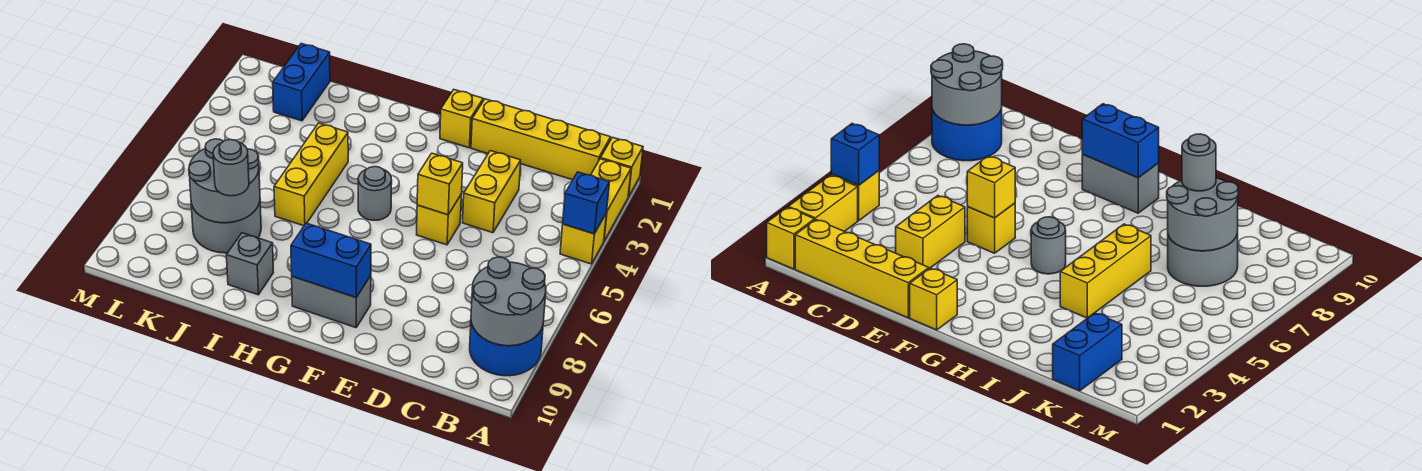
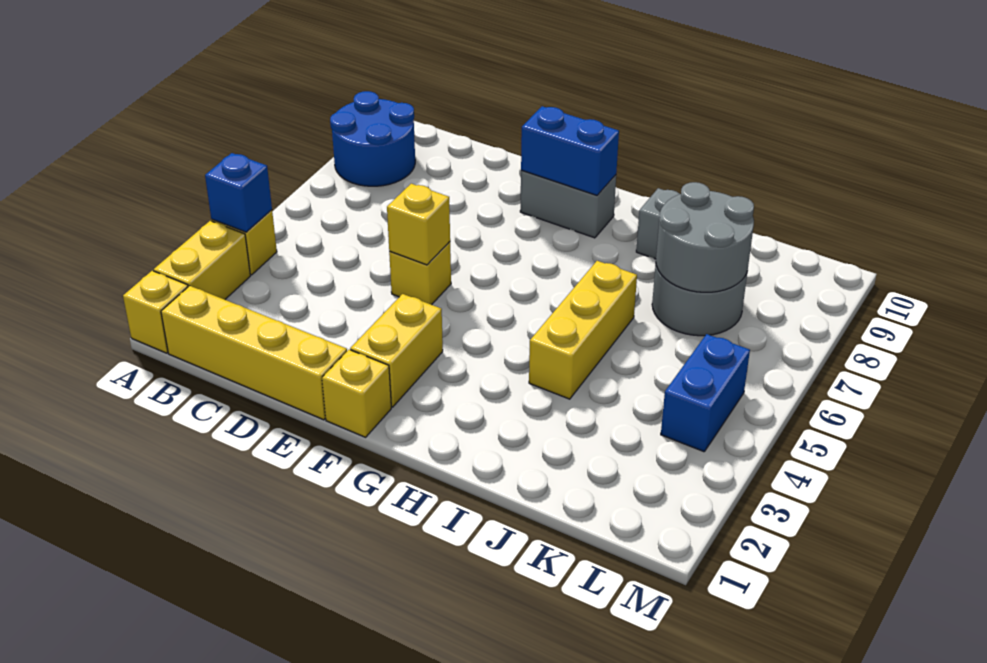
grey 2x2 round brick [471,257,546,346] -> none
yellow 1x2 brick [463,151,521,233] -> yellow 1x2 brick moved to [350,294,443,407]
grey 1x1 round brick [358,167,392,220] -> none
grey 1x1 round brick [213,140,249,196] -> none
blue 1x2 brick [273,44,330,121] -> blue 1x2 brick moved to [661,334,750,452]

